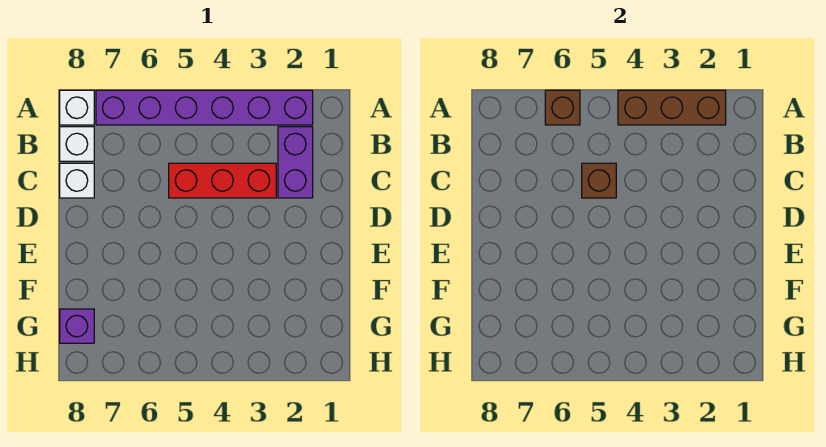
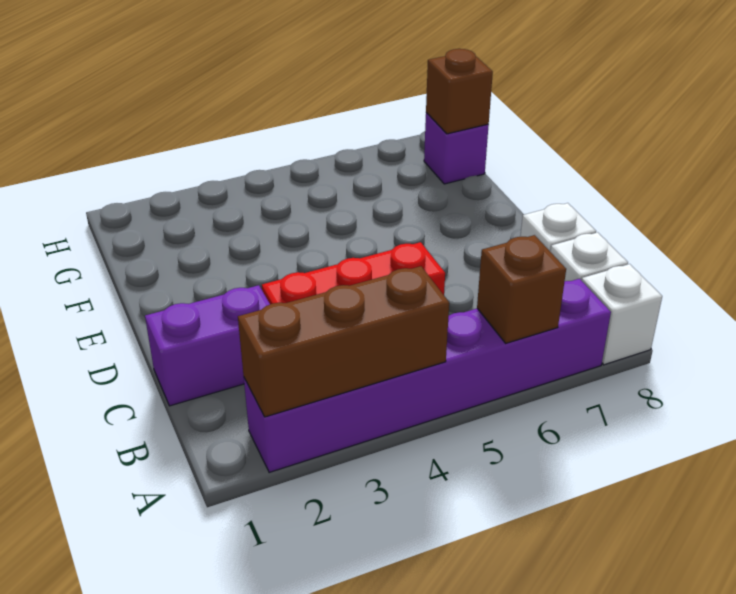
purple 1x2 brick [278,127,313,198] -> purple 1x2 brick turned to [145,285,270,406]
brown 1x1 brick [582,163,616,198] -> brown 1x1 brick moved to [426,49,493,134]

